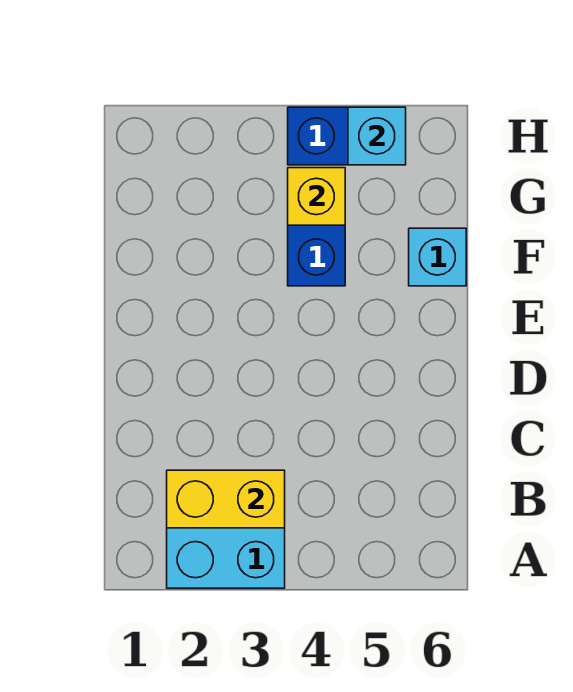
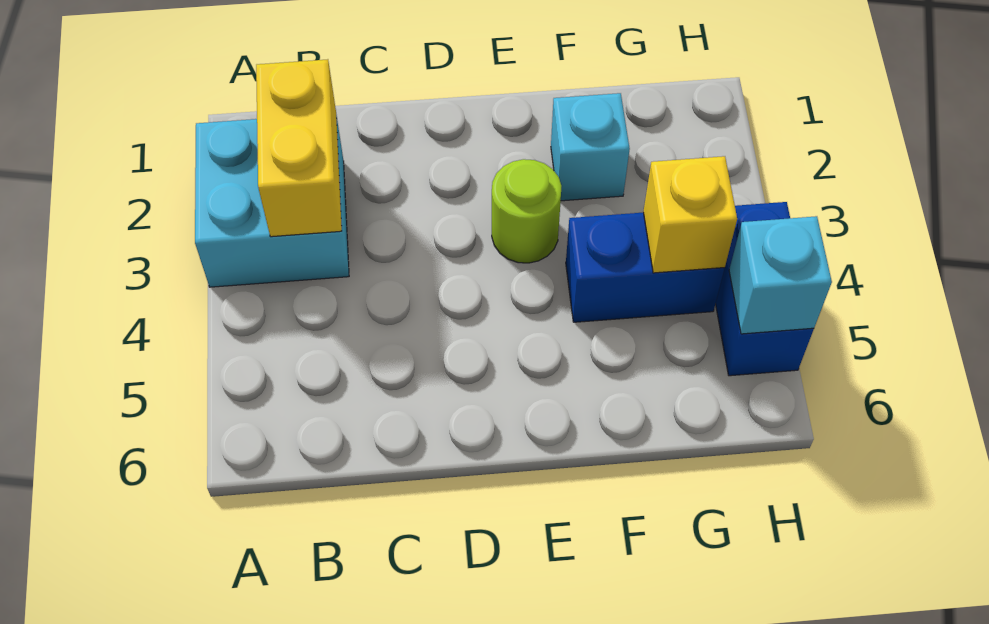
none -> lime 1x1 round brick [492,159,561,263]
cyan 1x1 brick [409,228,466,286] -> cyan 1x1 brick moved to [551,93,630,201]

